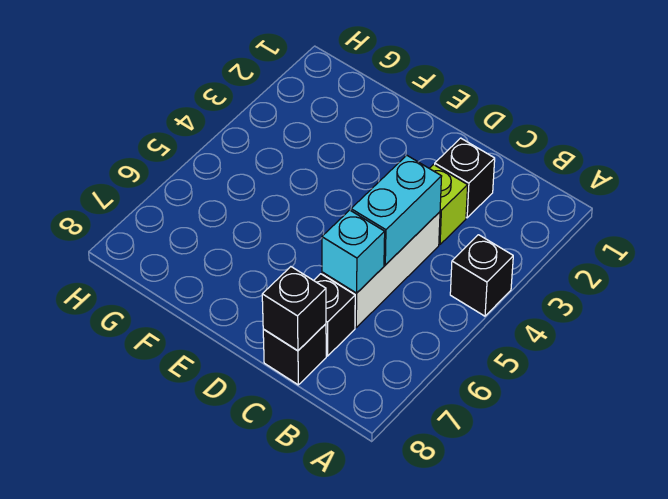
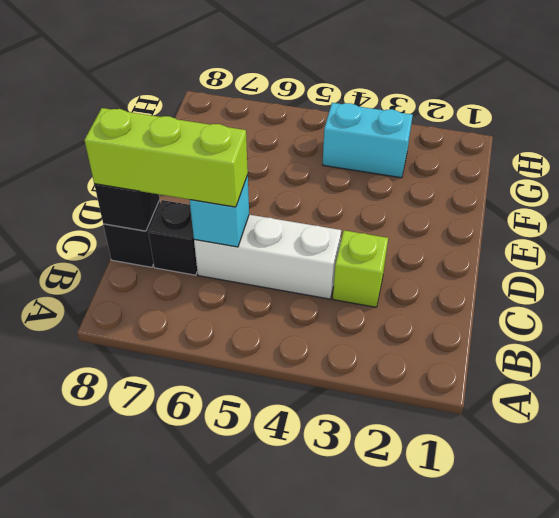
black 1x1 brick [450,235,513,316] -> none
black 1x1 brick [435,138,495,218] -> none
cyan 1x2 brick [351,155,442,265] -> cyan 1x2 brick moved to [322,103,413,178]
none -> lime 1x3 brick [85,108,248,207]

